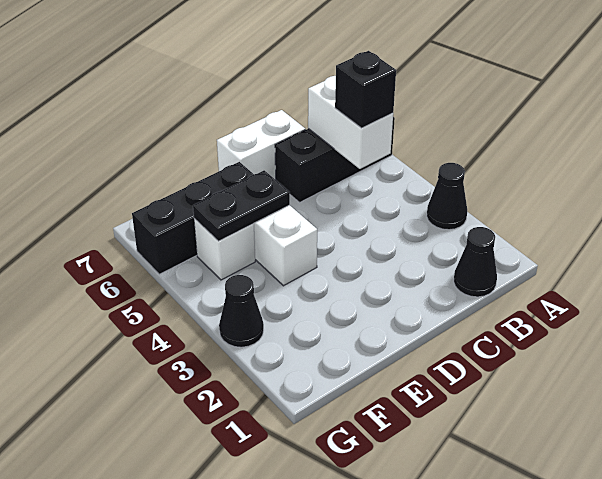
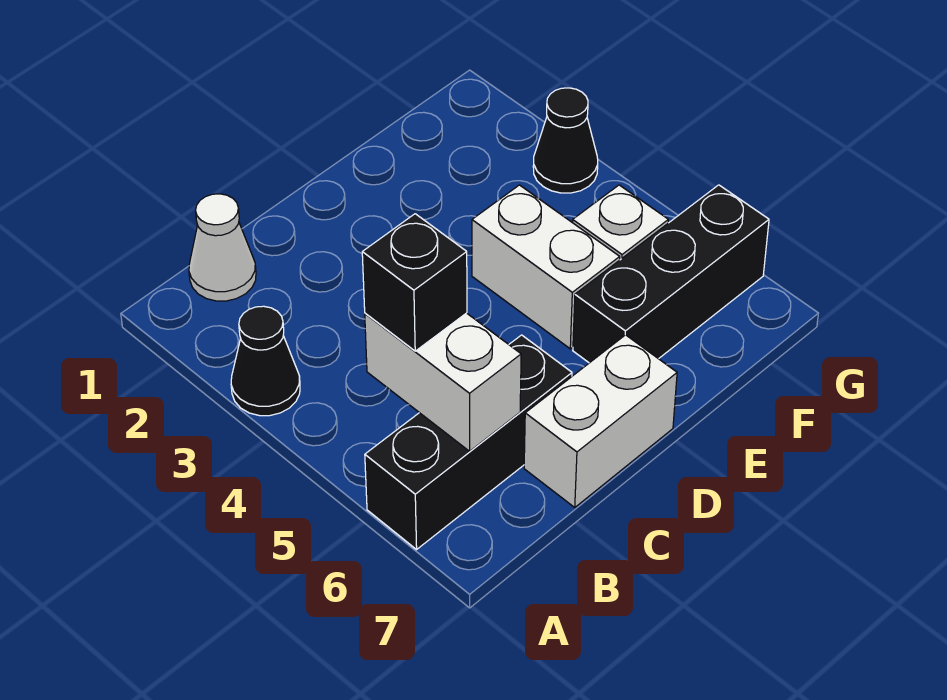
black 1x1 cone [454,227,497,297] -> white 1x1 cone [189,194,256,301]
black 1x2 plate [193,170,290,241] -> none

